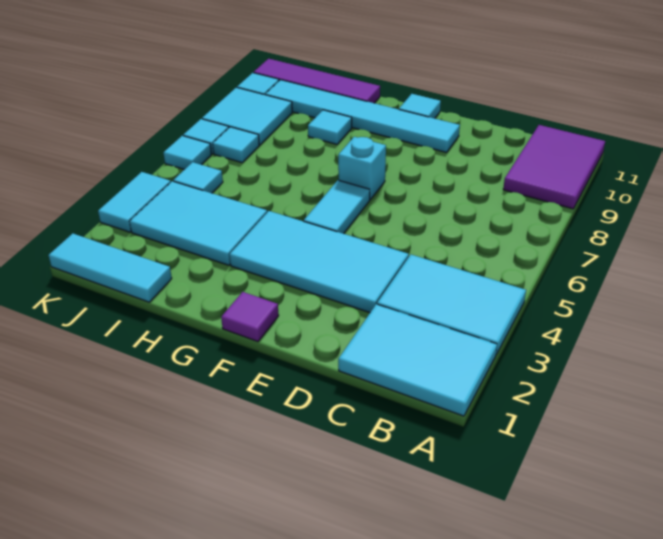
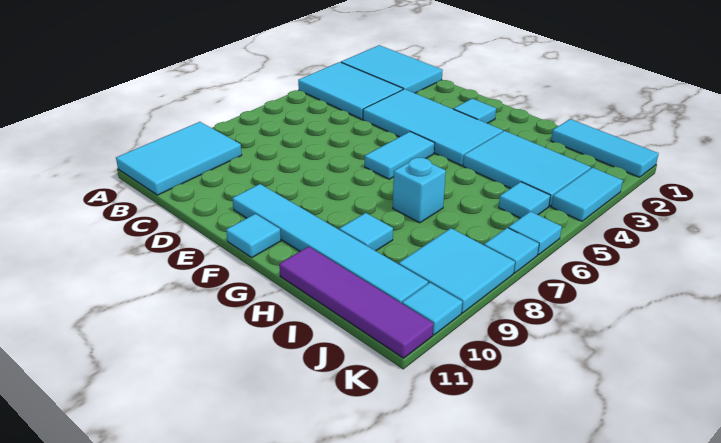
purple 2x3 tile [503,125,605,209] -> cyan 2x3 tile [116,122,242,195]
purple 1x1 tile [221,292,279,342] -> none
cyan 1x1 brick [338,137,386,200] -> cyan 1x1 brick moved to [393,158,446,223]
cyan 1x1 tile [213,127,259,163] -> cyan 1x1 tile moved to [454,99,496,123]

